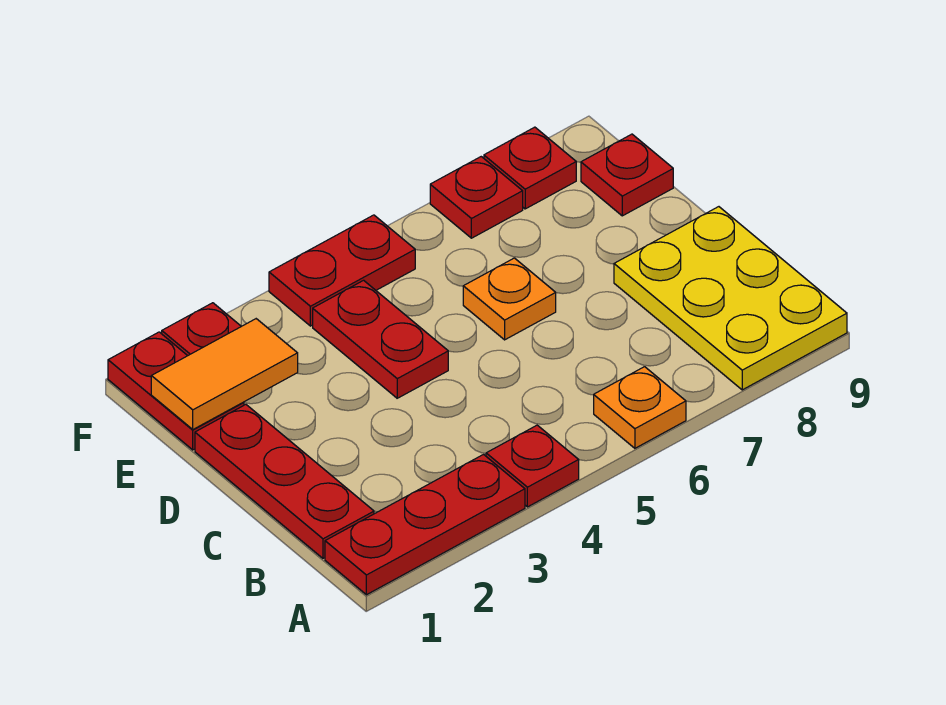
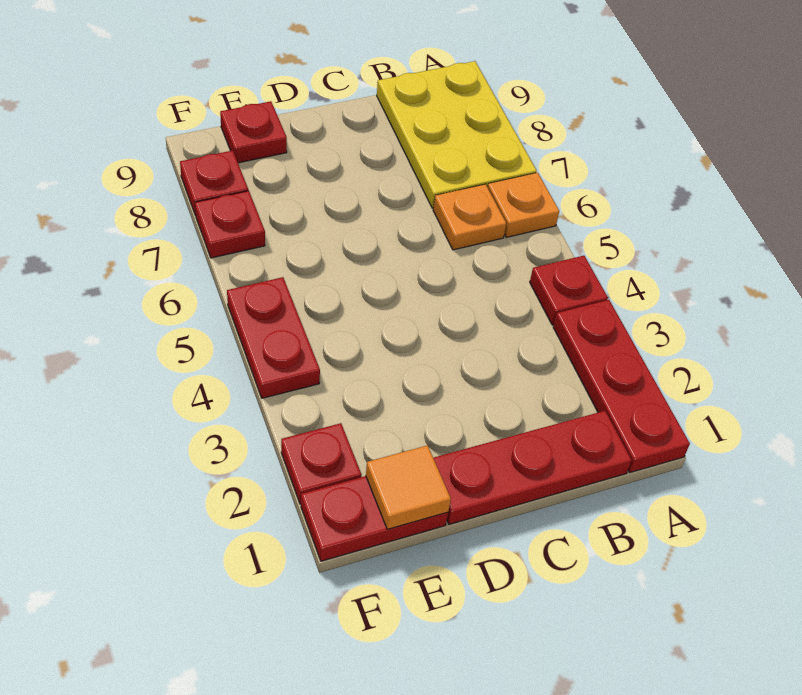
yellow 2x3 plate [614,207,847,390] -> yellow 2x3 plate turned to [377,61,537,208]
red 1x2 plate [313,280,448,398] -> none
orange 1x1 plate [463,258,556,340] -> orange 1x1 plate moved to [433,184,506,250]
orange 1x2 tile [151,319,298,429] -> orange 1x1 tile [366,445,451,529]

